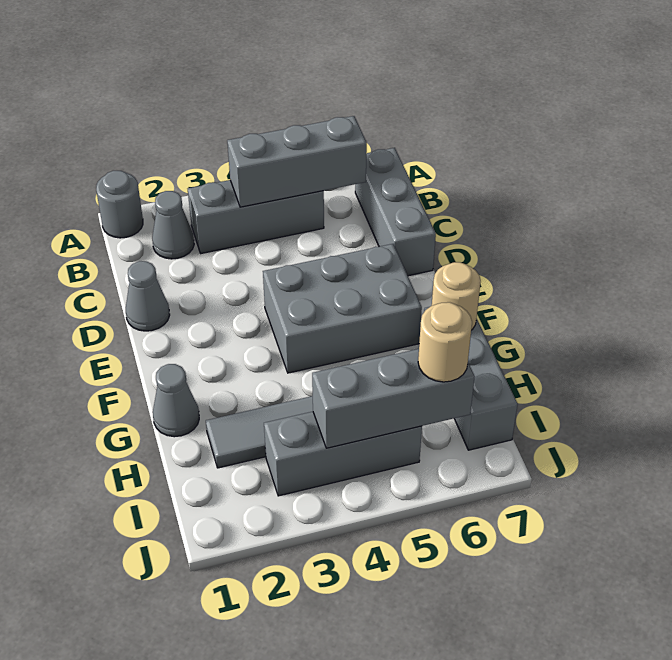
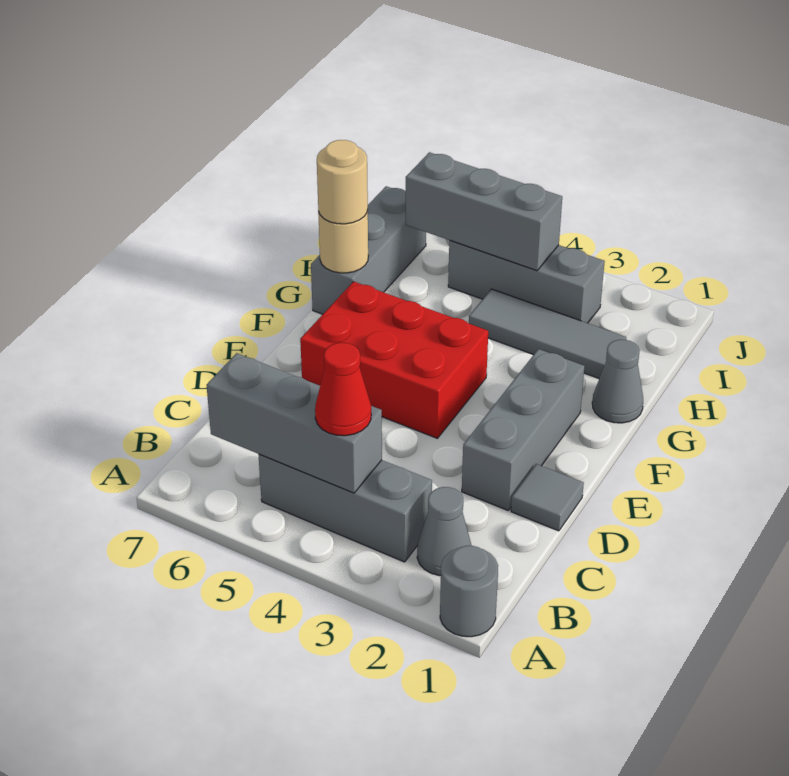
none -> red 1x1 cone [315,343,371,436]
grey 1x3 brick [355,148,436,276] -> grey 1x3 brick moved to [462,349,585,511]
grey 1x1 cone [126,261,170,331] -> grey 1x1 tile [511,464,584,531]
grey 2x3 brick [263,244,422,373] -> red 2x3 brick [300,282,488,438]
tan 1x1 round brick [418,302,472,382] -> tan 1x1 round brick moved to [317,140,368,224]

